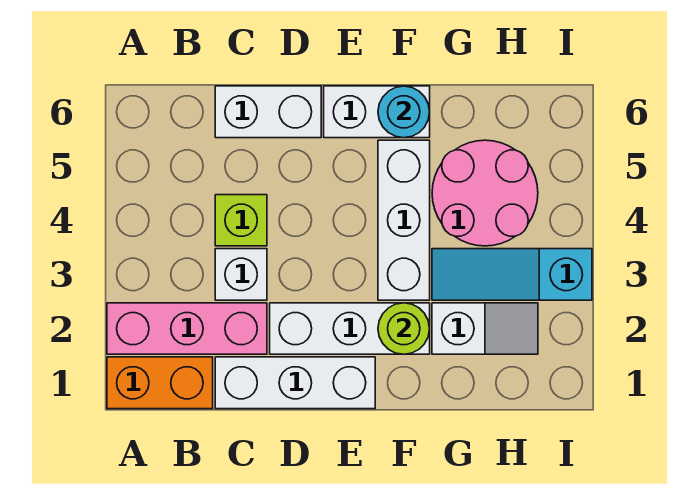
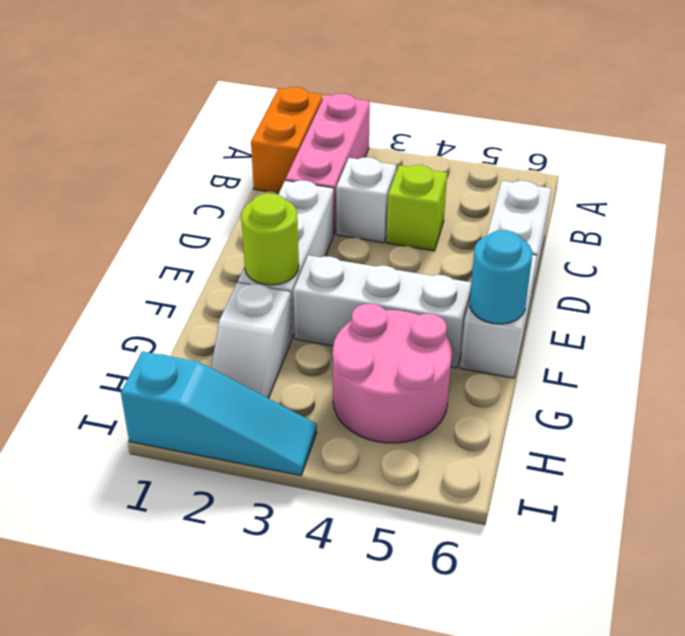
white 1x3 brick [215,357,375,409] -> none
cyan 1x3 slope [432,249,592,300] -> cyan 1x3 slope turned to [121,351,317,476]

